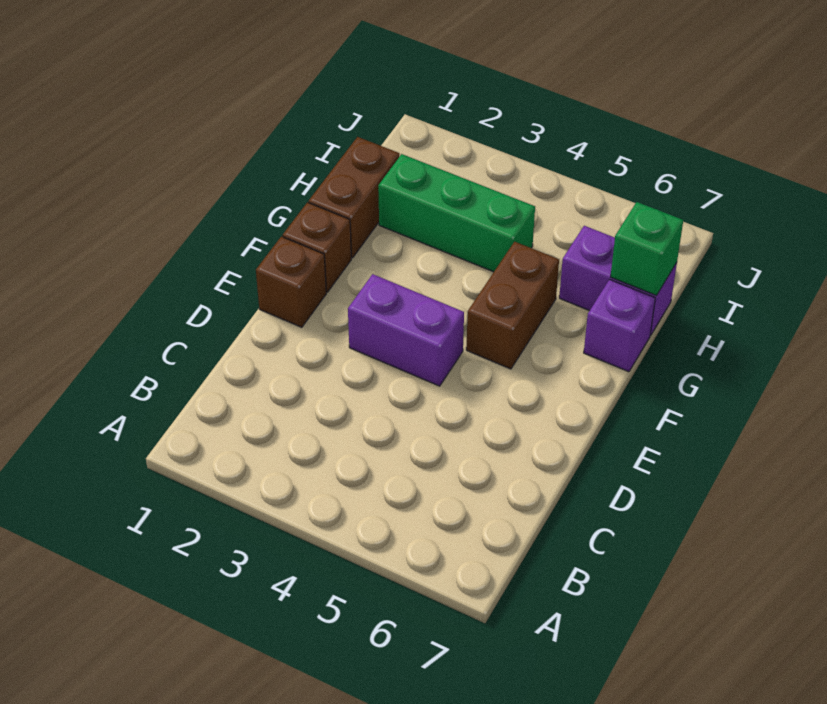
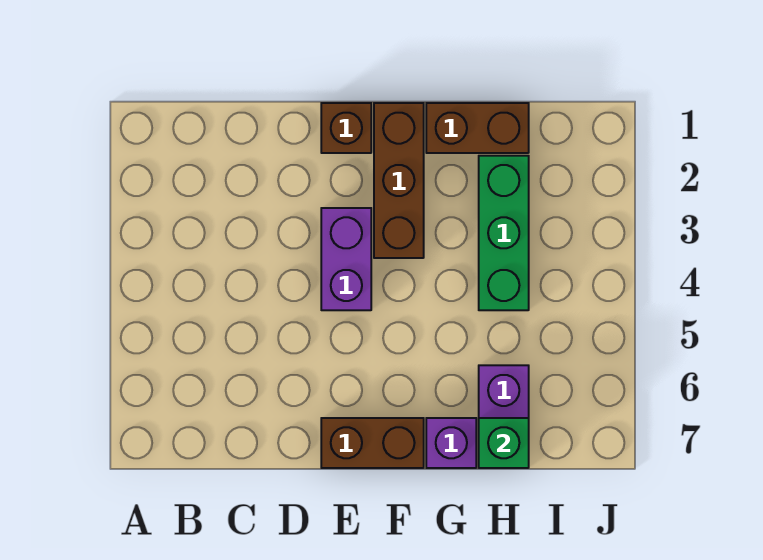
brown 1x1 brick [283,202,351,292] -> brown 1x3 brick [374,103,424,258]
brown 1x2 brick [466,242,559,369] -> brown 1x2 brick moved to [321,418,424,468]

